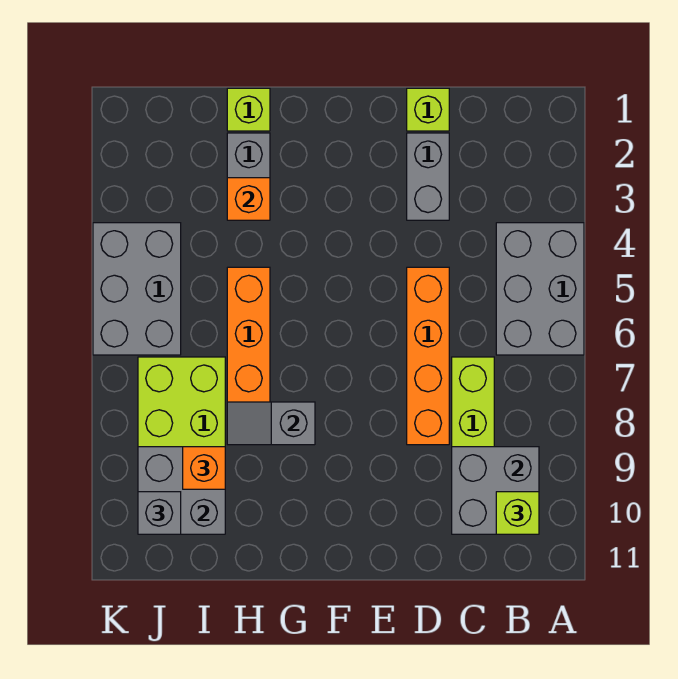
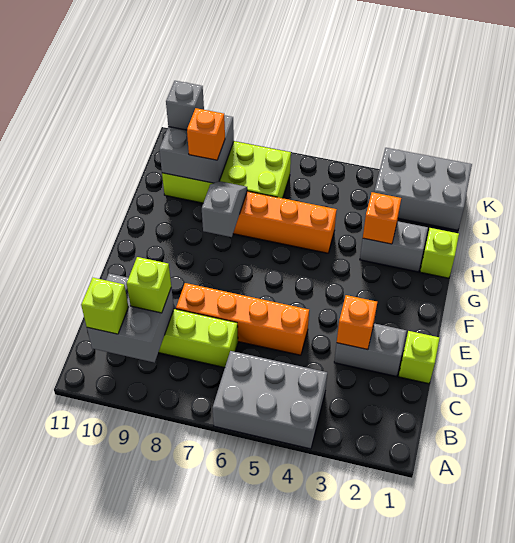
none -> lime 1x1 brick [127,257,171,313]
none -> orange 1x1 brick [337,295,377,350]
grey 2x3 brick [93,223,181,355] -> grey 2x3 brick moved to [374,148,472,230]

